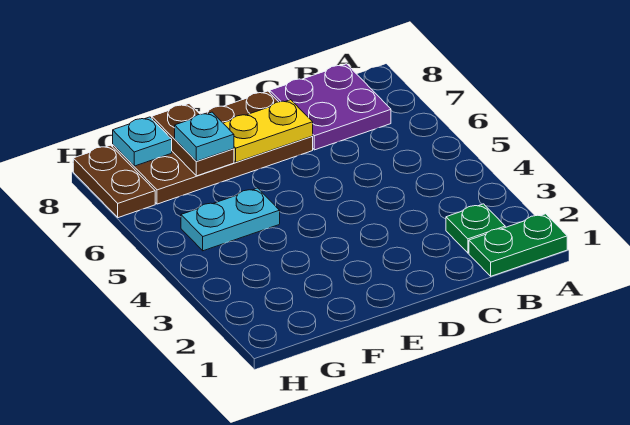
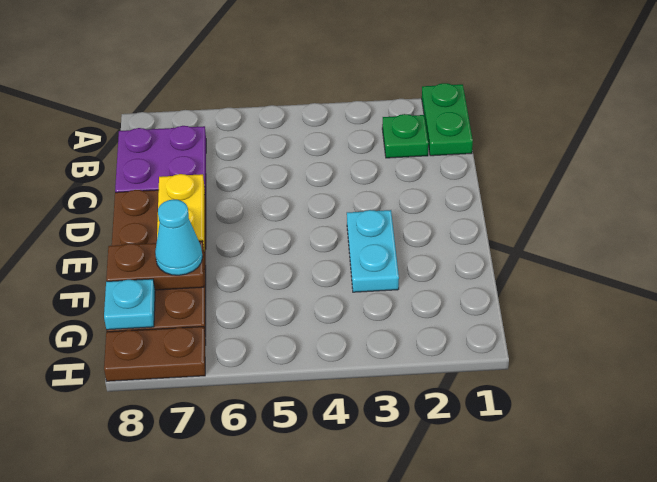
cyan 1x2 plate [181,188,280,251] -> cyan 1x2 plate moved to [347,210,399,292]
cyan 1x1 plate [175,112,234,161] -> cyan 1x1 cone [155,200,203,275]

